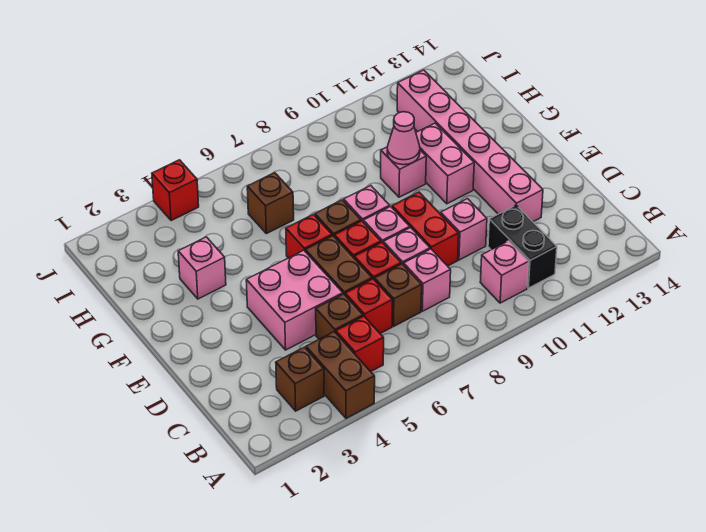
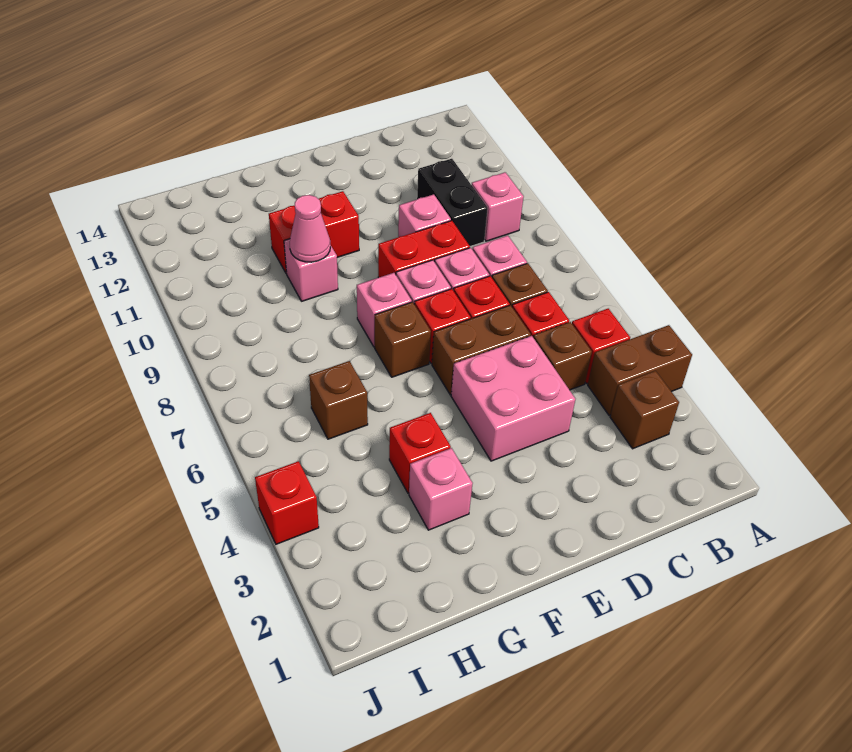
black 1x2 brick [488,205,557,288] -> black 1x2 brick turned to [417,159,488,246]
pink 1x6 brick [397,70,543,222] -> none
red 1x1 brick [286,214,332,258] -> red 1x1 brick moved to [389,413,451,493]
pink 1x2 brick [416,123,474,204] -> red 1x2 brick [269,191,359,274]

